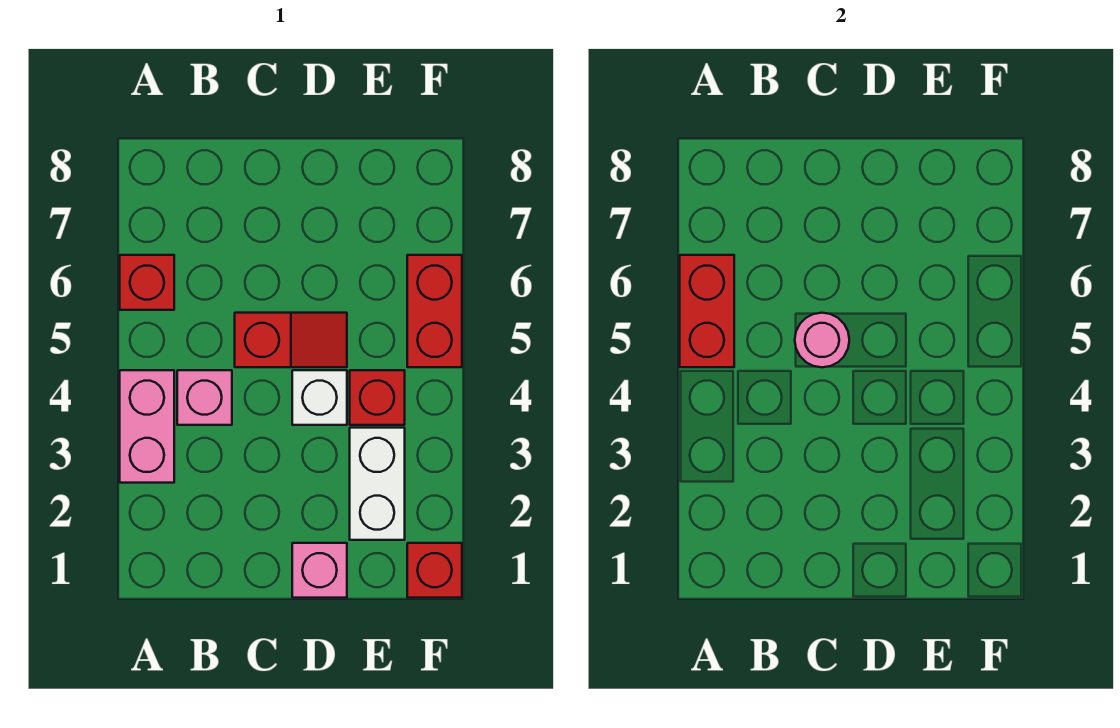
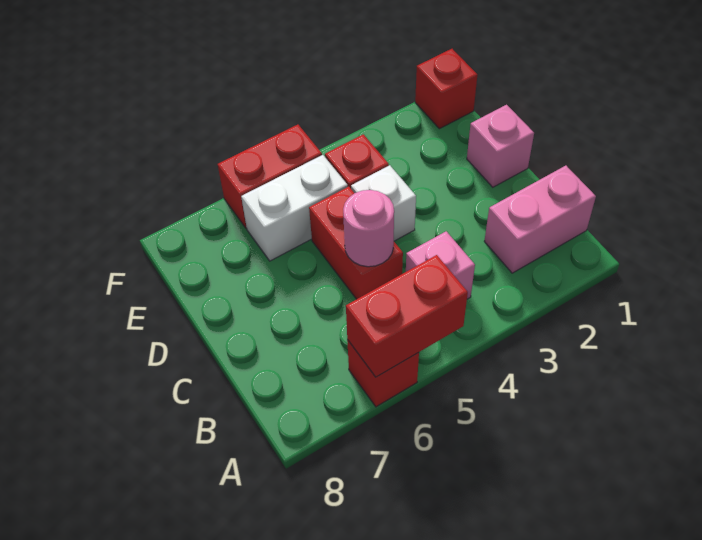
pink 1x2 brick [120,370,174,483] -> pink 1x2 brick moved to [484,166,596,273]
red 1x2 slope [235,313,347,367] -> red 1x2 brick [309,187,403,299]
white 1x2 brick [350,428,405,540] -> white 1x2 brick moved to [241,155,348,261]

